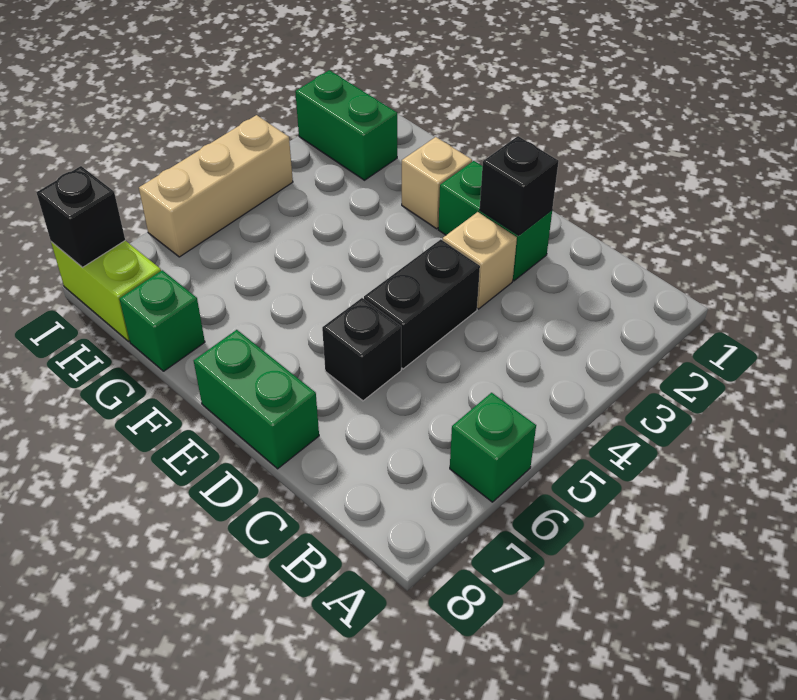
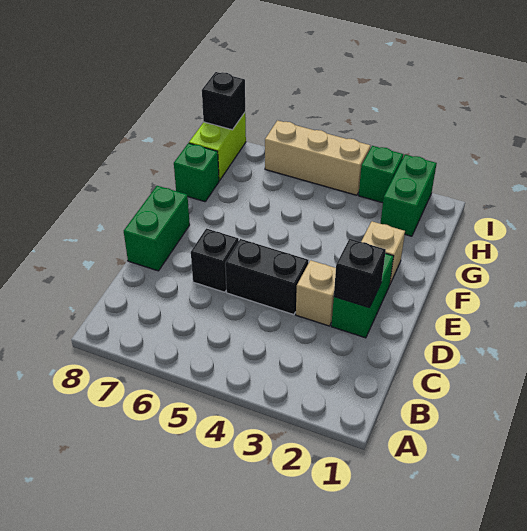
green 1x1 brick [450,393,536,502] -> green 1x1 brick moved to [359,146,403,203]

